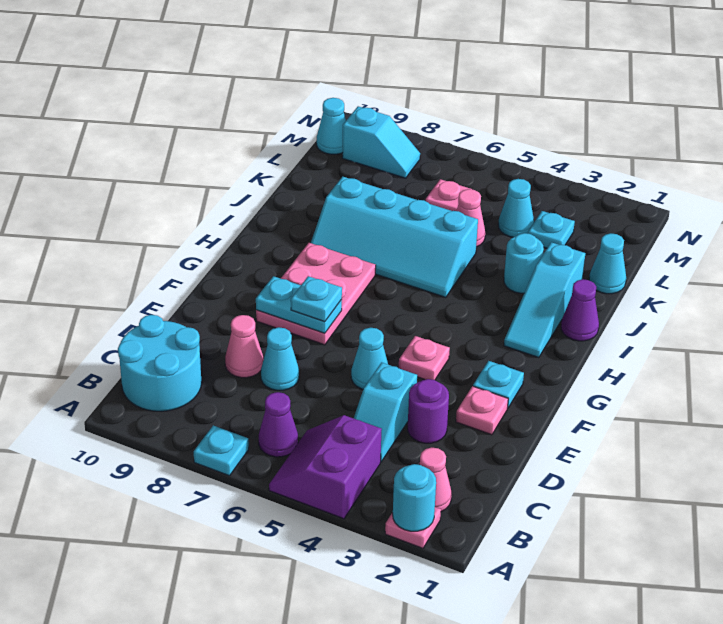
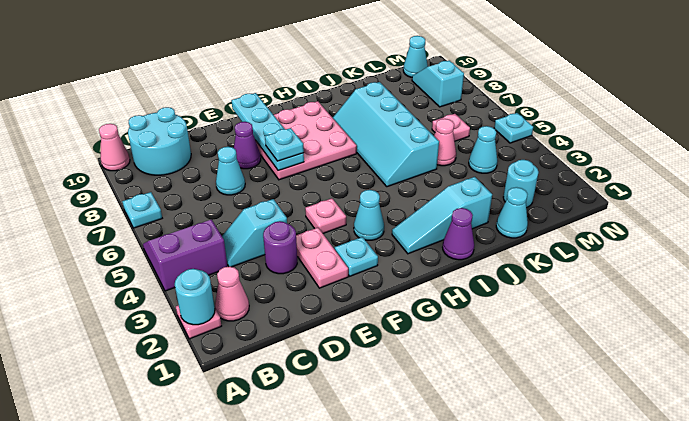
purple 1x1 cone [259,392,298,457] -> purple 1x1 cone moved to [234,122,261,169]
pink 1x1 cone [225,315,263,378] -> pink 1x1 cone moved to [99,124,130,171]
pink 1x1 plate [456,386,508,435] -> pink 1x2 plate [296,228,348,288]
cyan 1x1 cone [351,328,388,389] -> cyan 1x1 cone moved to [354,190,384,240]
pink 2x3 plate [256,243,376,345] -> pink 3x3 plate [256,101,357,180]
cyan 1x2 plate [256,276,342,333] -> cyan 1x4 plate [231,93,304,171]
cyan 1x1 round brick [504,233,544,293] -> cyan 1x1 round brick moved to [503,160,539,208]
cyan 1x1 plate [528,211,575,248] -> cyan 1x1 plate moved to [494,113,533,143]
cyan 1x2 slope [342,106,420,178] -> cyan 1x2 slope turned to [412,60,464,107]

